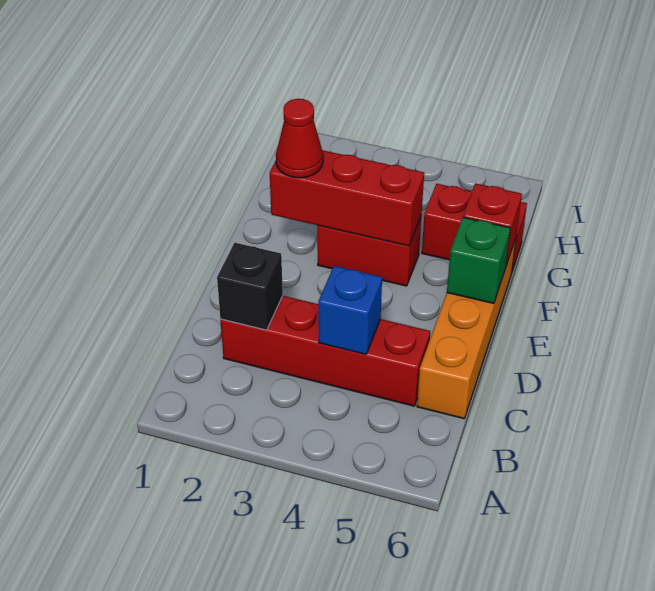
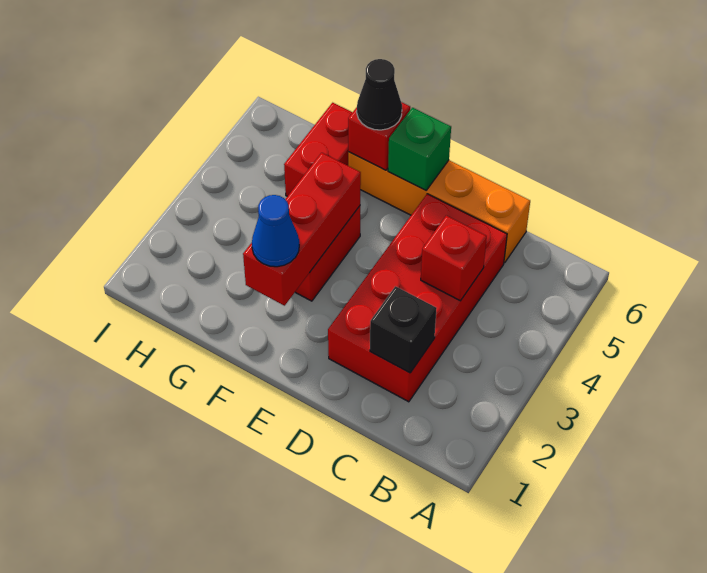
red 1x4 brick [220,296,430,406] -> red 2x4 brick [328,194,507,402]
blue 1x1 brick [318,266,382,354] -> red 1x1 brick [421,216,487,301]
red 1x1 cone [276,99,323,178] -> blue 1x1 cone [252,195,299,267]
none -> black 1x1 cone [357,59,402,130]

